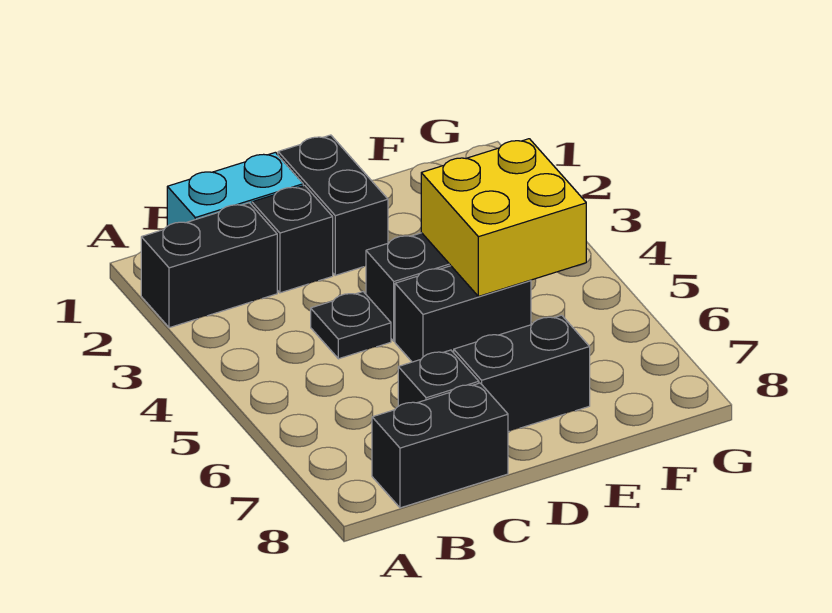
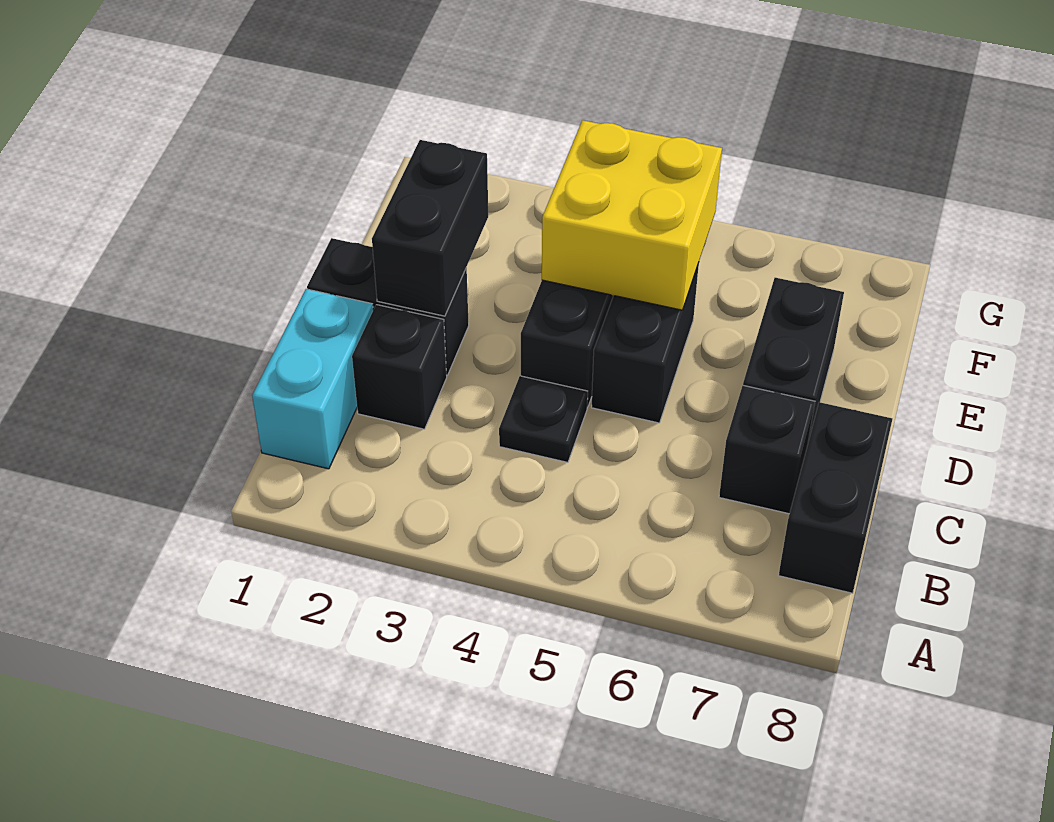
black 1x2 brick [141,203,277,328] -> black 1x2 brick moved to [372,140,488,316]

